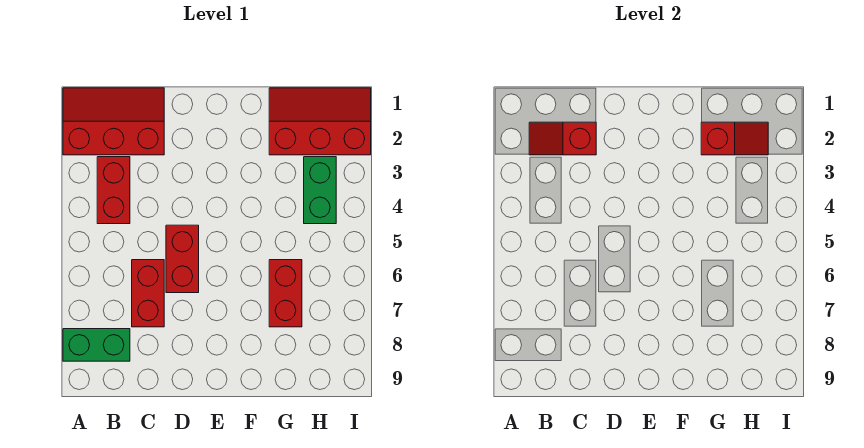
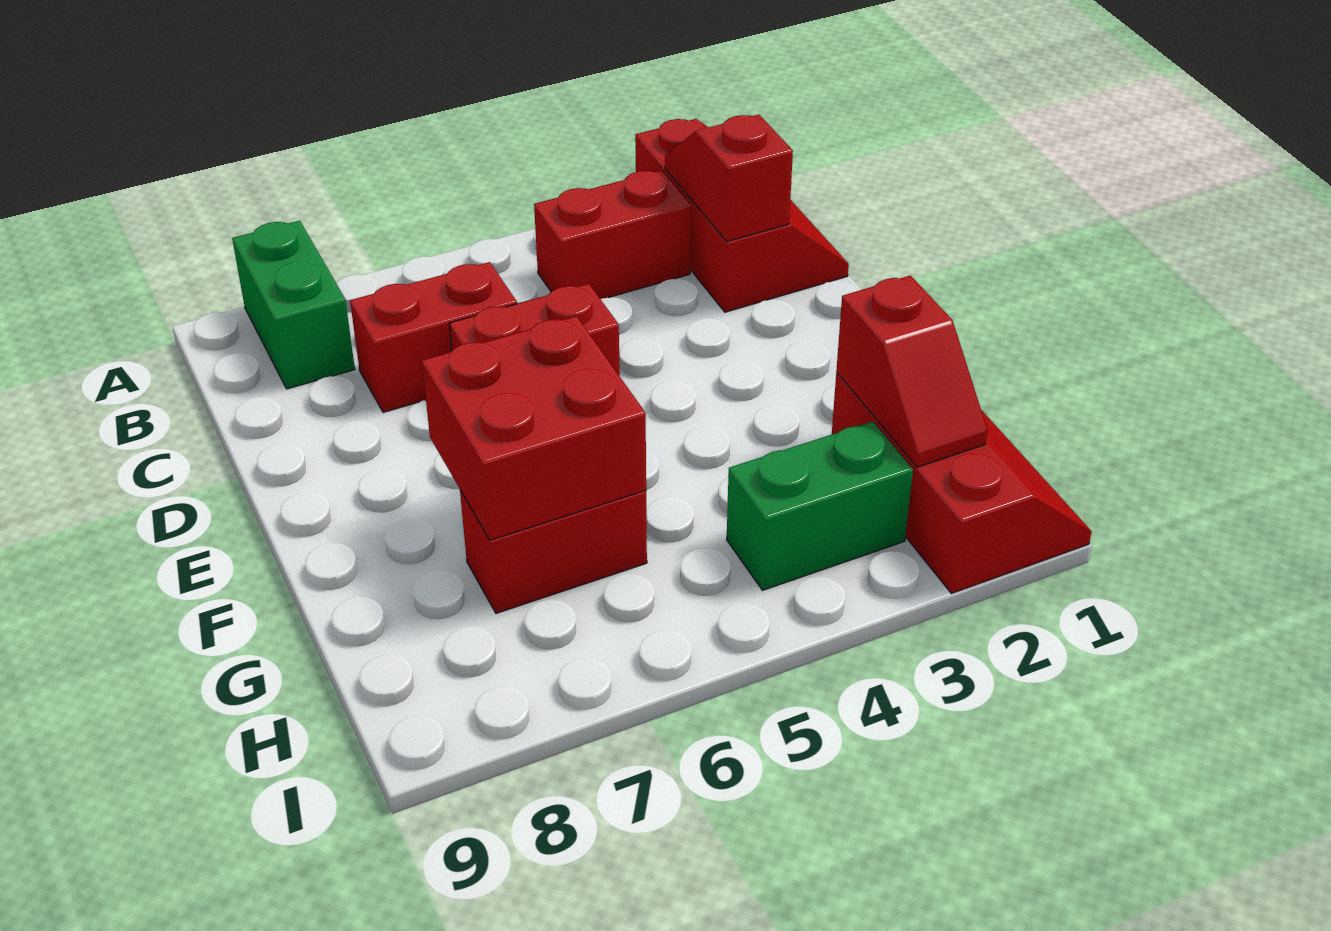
none -> red 2x2 brick [422,316,646,540]

